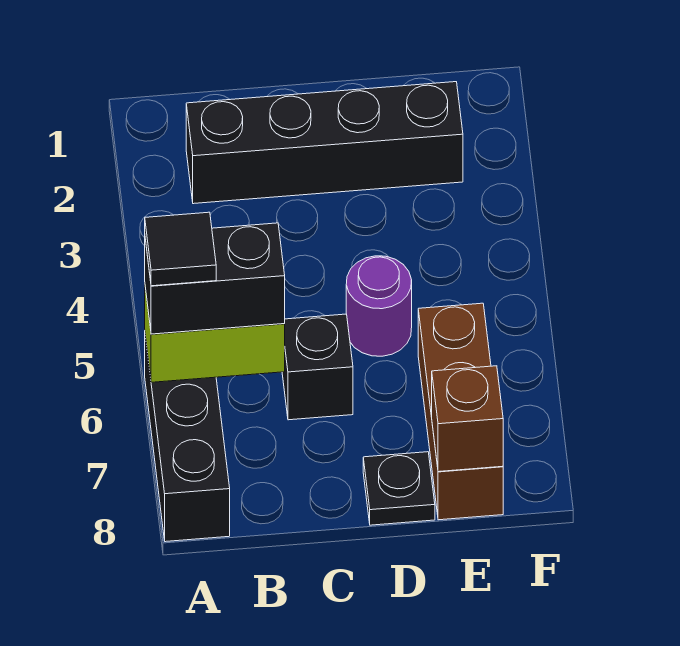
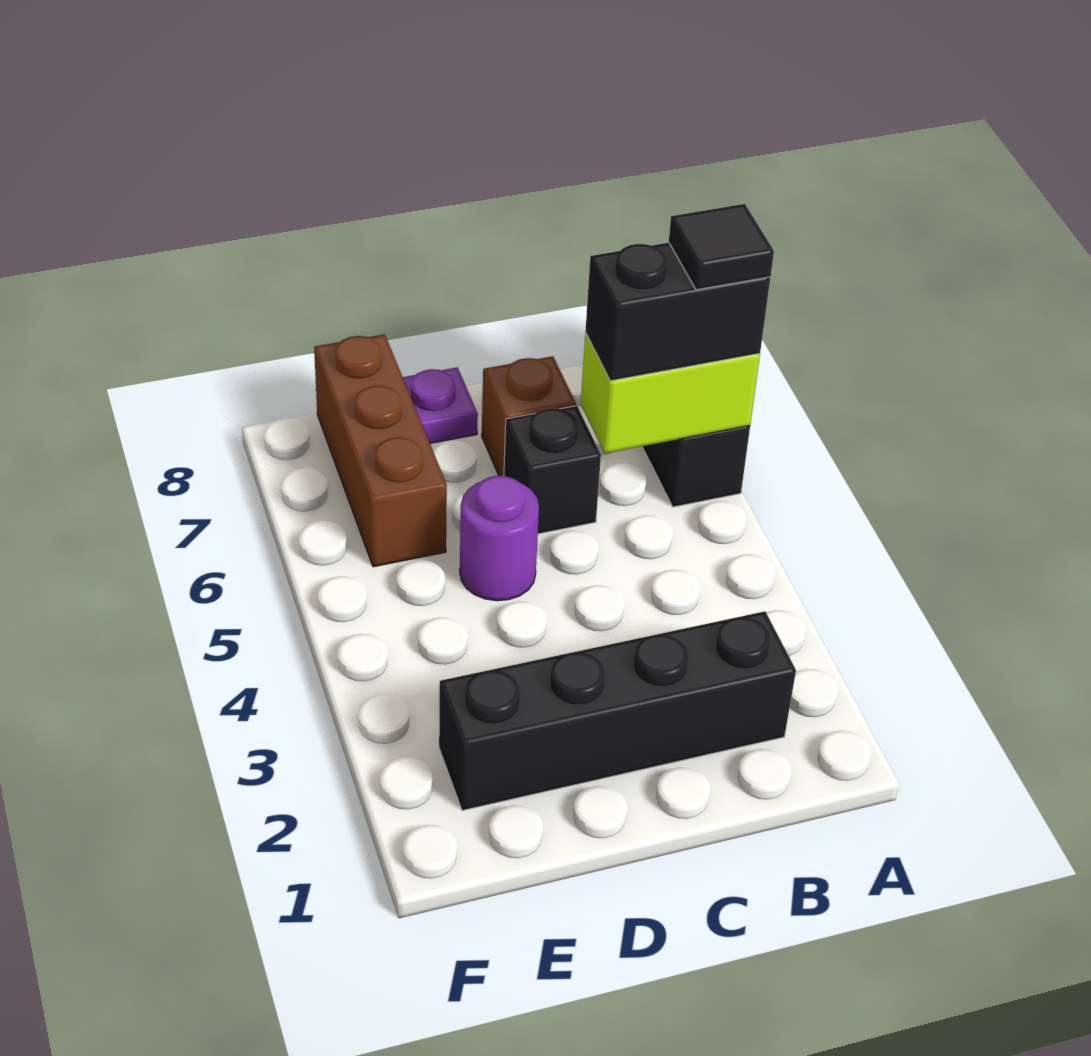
black 1x1 plate [363,452,435,525] -> purple 1x1 plate [403,368,478,443]
brown 1x1 brick [432,366,503,472] -> brown 1x1 brick moved to [482,356,576,476]

